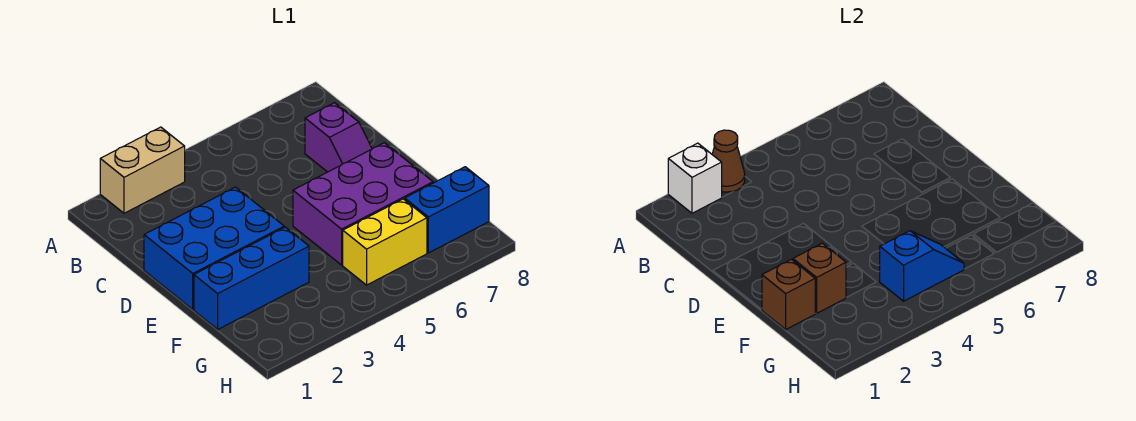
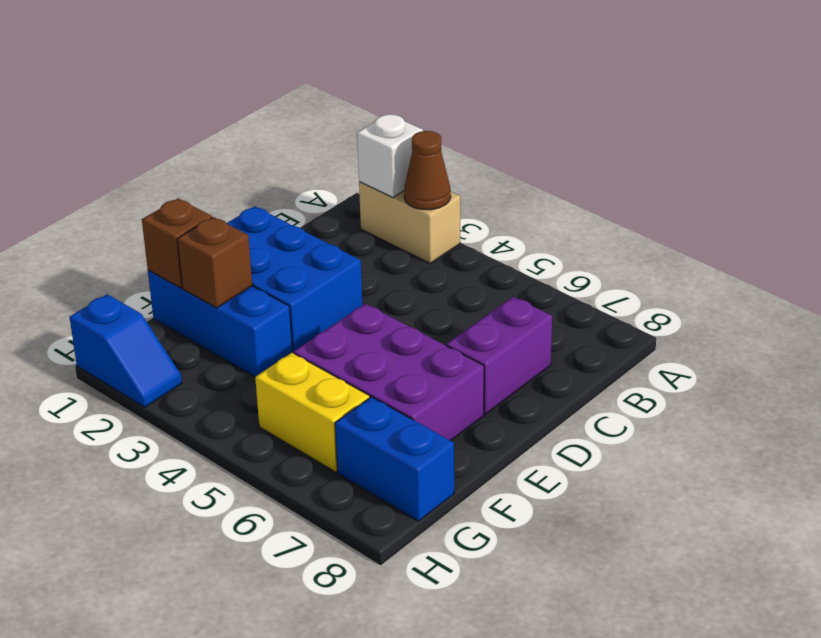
purple 1x2 slope [305,103,372,172] -> purple 1x2 brick [446,297,552,414]
blue 1x2 slope [880,231,964,301] -> blue 1x2 slope moved to [70,294,182,407]

